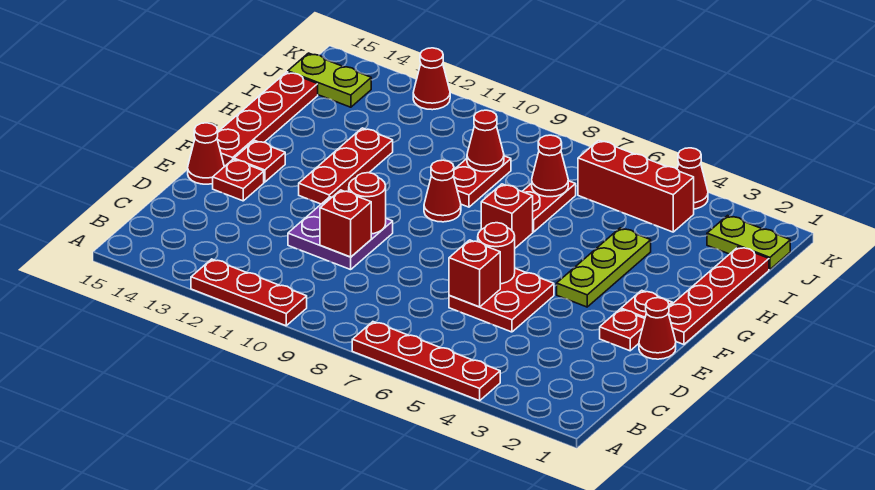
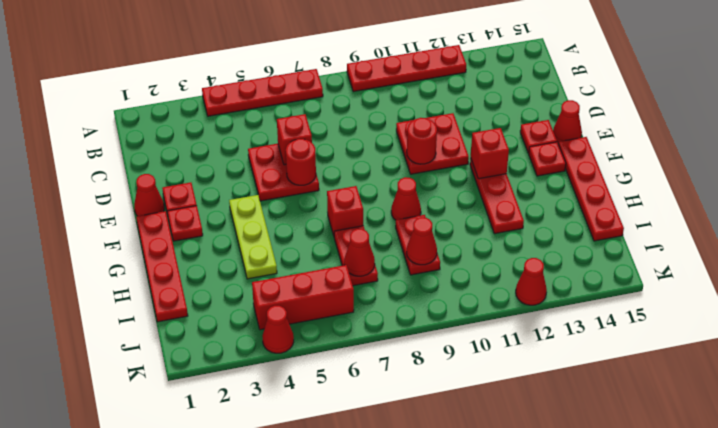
red 1x3 plate [191,259,307,326] -> red 1x4 plate [347,45,466,92]
purple 2x2 plate [288,197,393,270] -> red 2x2 plate [396,113,469,174]
red 1x1 brick [320,190,371,257] -> red 1x1 brick moved to [471,128,509,179]
lime 1x2 plate [707,215,790,270] -> none
lime 1x2 plate [288,53,371,107] -> none

